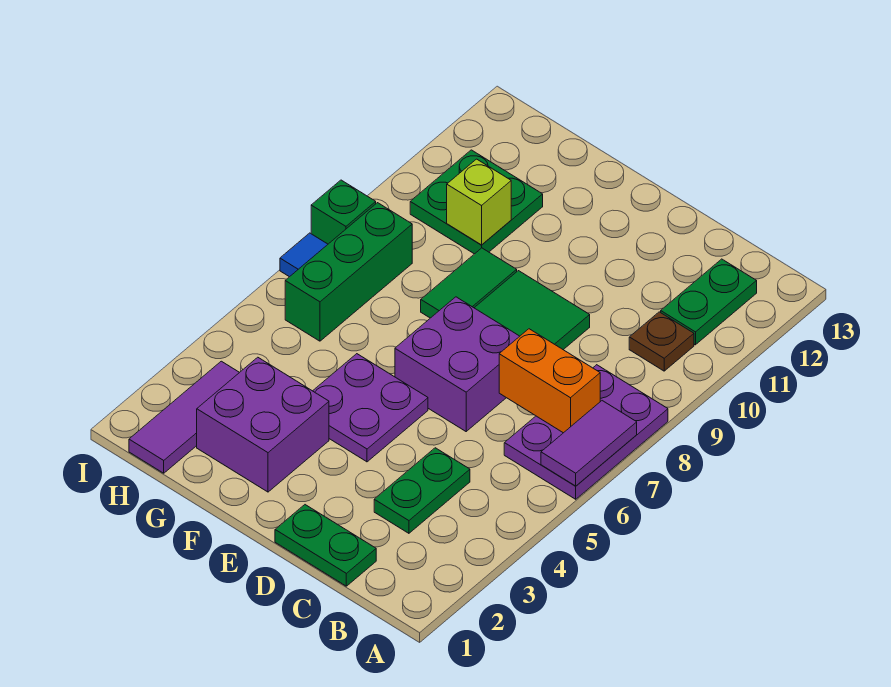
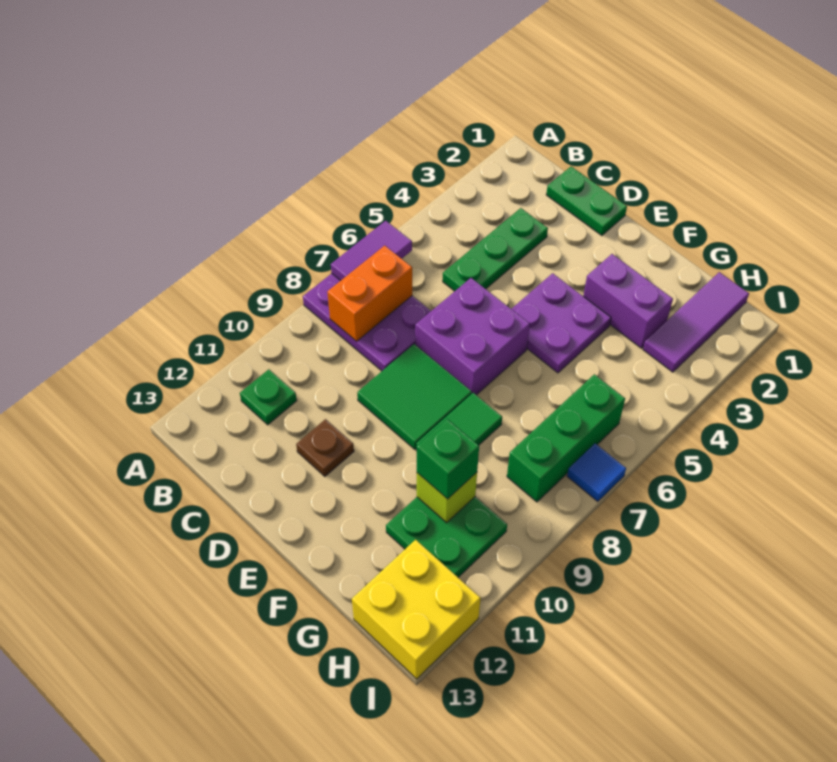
purple 2x3 plate [504,365,668,499] -> purple 2x3 plate turned to [303,273,431,371]
orange 1x2 brick [499,329,600,433] -> orange 1x2 brick turned to [327,246,412,341]
brown 1x1 plate [629,312,694,371] -> brown 1x1 plate moved to [296,419,354,476]
green 1x2 plate [661,259,757,345] -> green 1x1 plate [240,369,297,425]
green 1x2 plate [374,448,470,533] -> green 1x3 plate [443,208,548,291]
purple 2x2 brick [197,357,329,492] -> purple 1x2 brick [583,254,673,348]
none -> yellow 2x2 brick [352,540,481,679]
green 1x1 brick [311,180,376,244] -> green 1x1 brick moved to [417,419,479,499]

